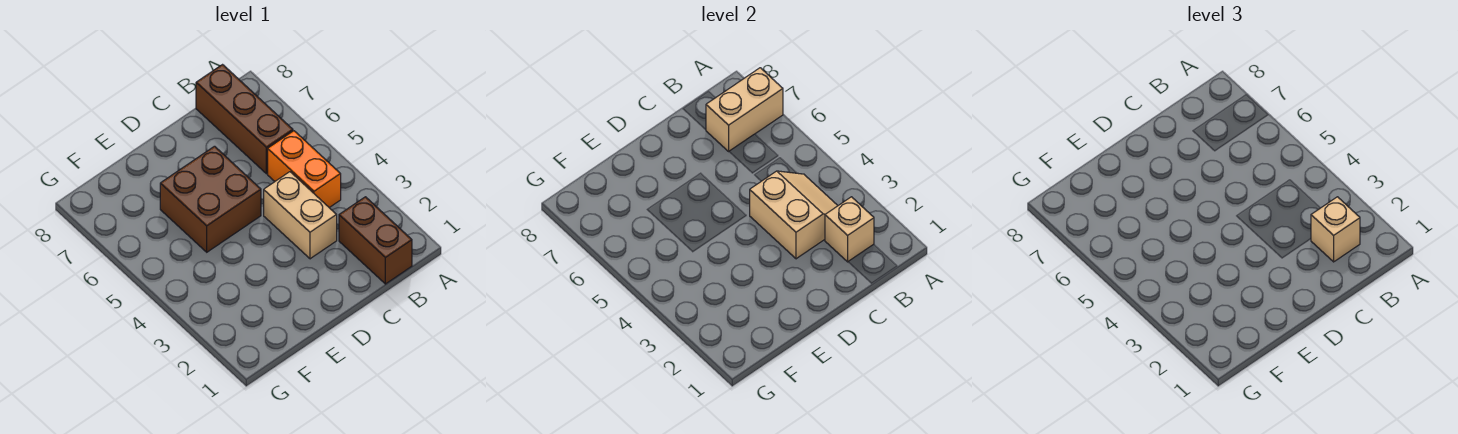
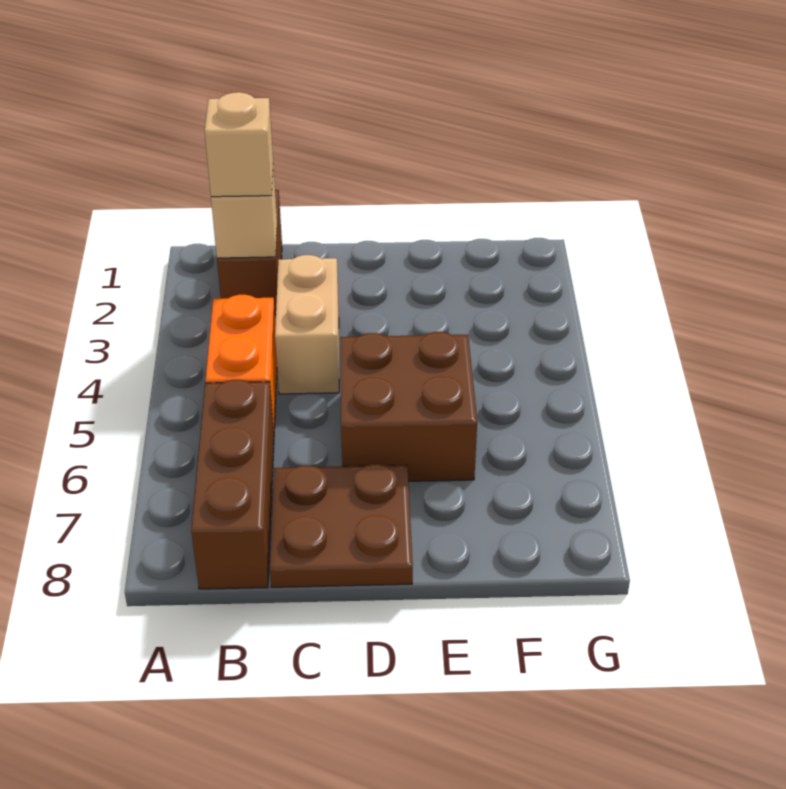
tan 1x2 brick [706,68,783,151] -> none
tan 2x2 slope [750,171,838,259] -> none
none -> brown 2x2 plate [270,464,413,587]

